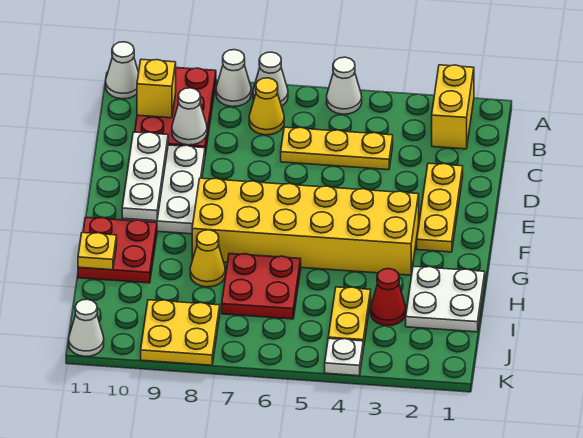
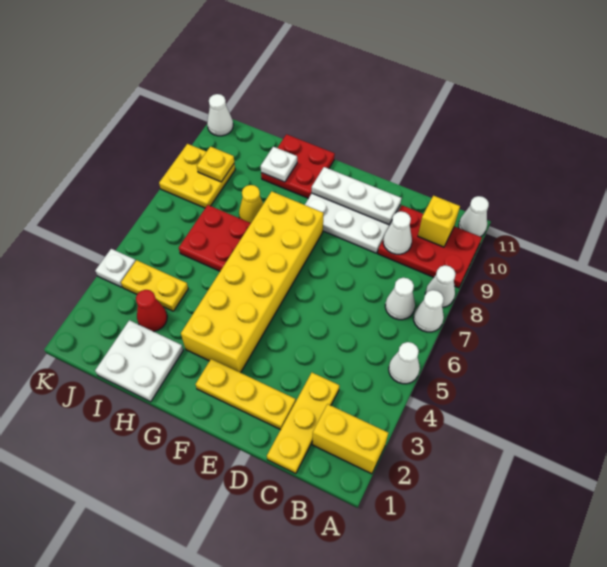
yellow 1x1 cone [249,78,284,135] -> white 1x1 cone [385,278,415,320]
yellow 1x3 plate [281,127,393,170] -> yellow 1x3 plate moved to [267,373,339,474]
none -> white 1x1 plate [261,147,297,182]
yellow 1x1 plate [78,233,117,270] -> yellow 1x1 plate moved to [197,147,234,182]

